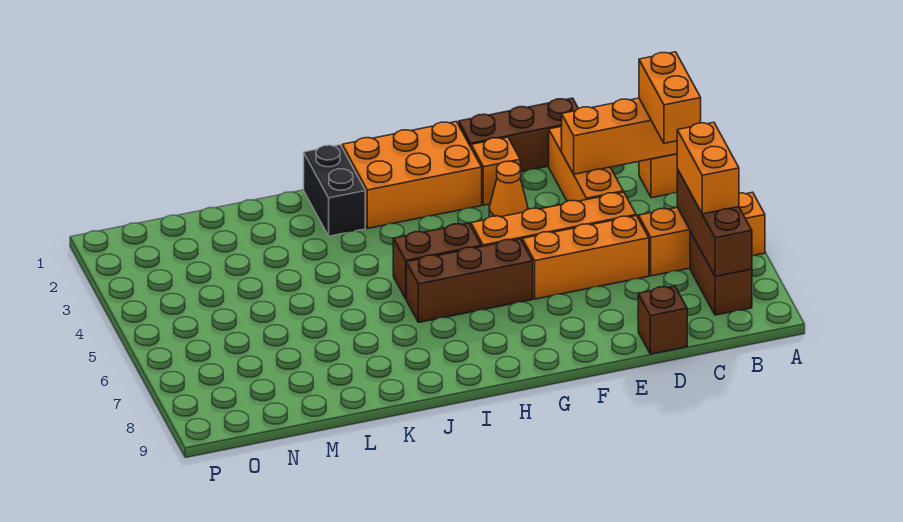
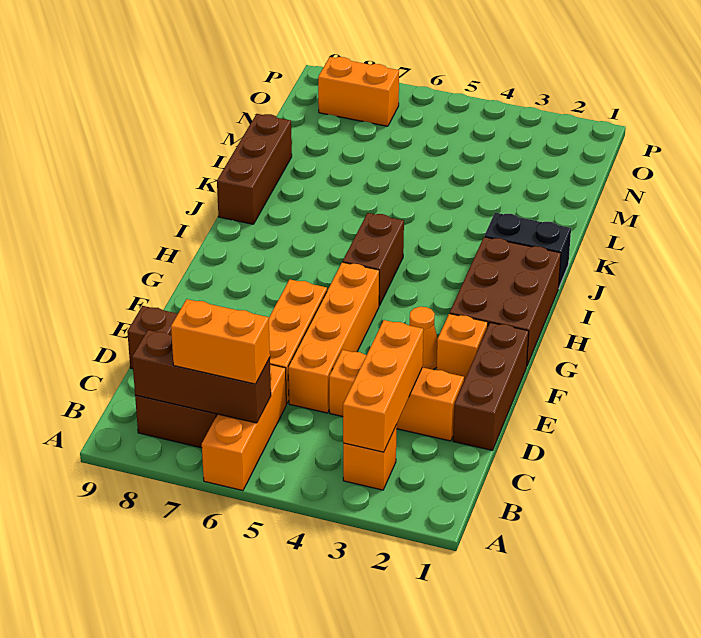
orange 1x2 brick [639,52,701,143] -> orange 1x2 brick moved to [318,57,399,126]
orange 2x3 brick [342,122,482,229] -> brown 2x3 brick [450,237,561,365]
brown 1x3 brick [406,239,533,322] -> brown 1x3 brick moved to [217,114,292,224]

